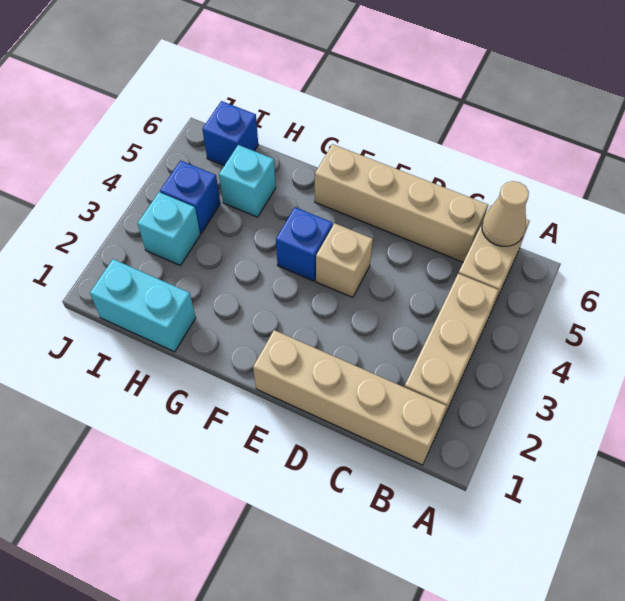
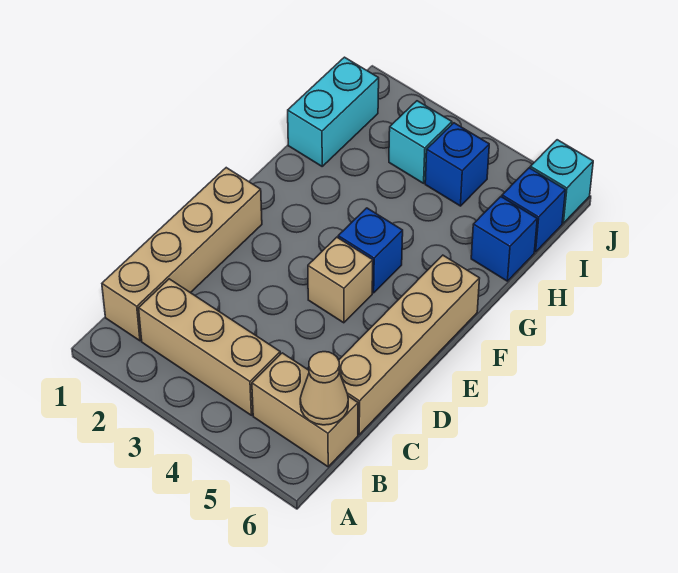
cyan 1x1 brick [219,145,276,217] -> cyan 1x1 brick moved to [530,140,593,223]
none -> blue 1x1 brick [471,197,537,281]

